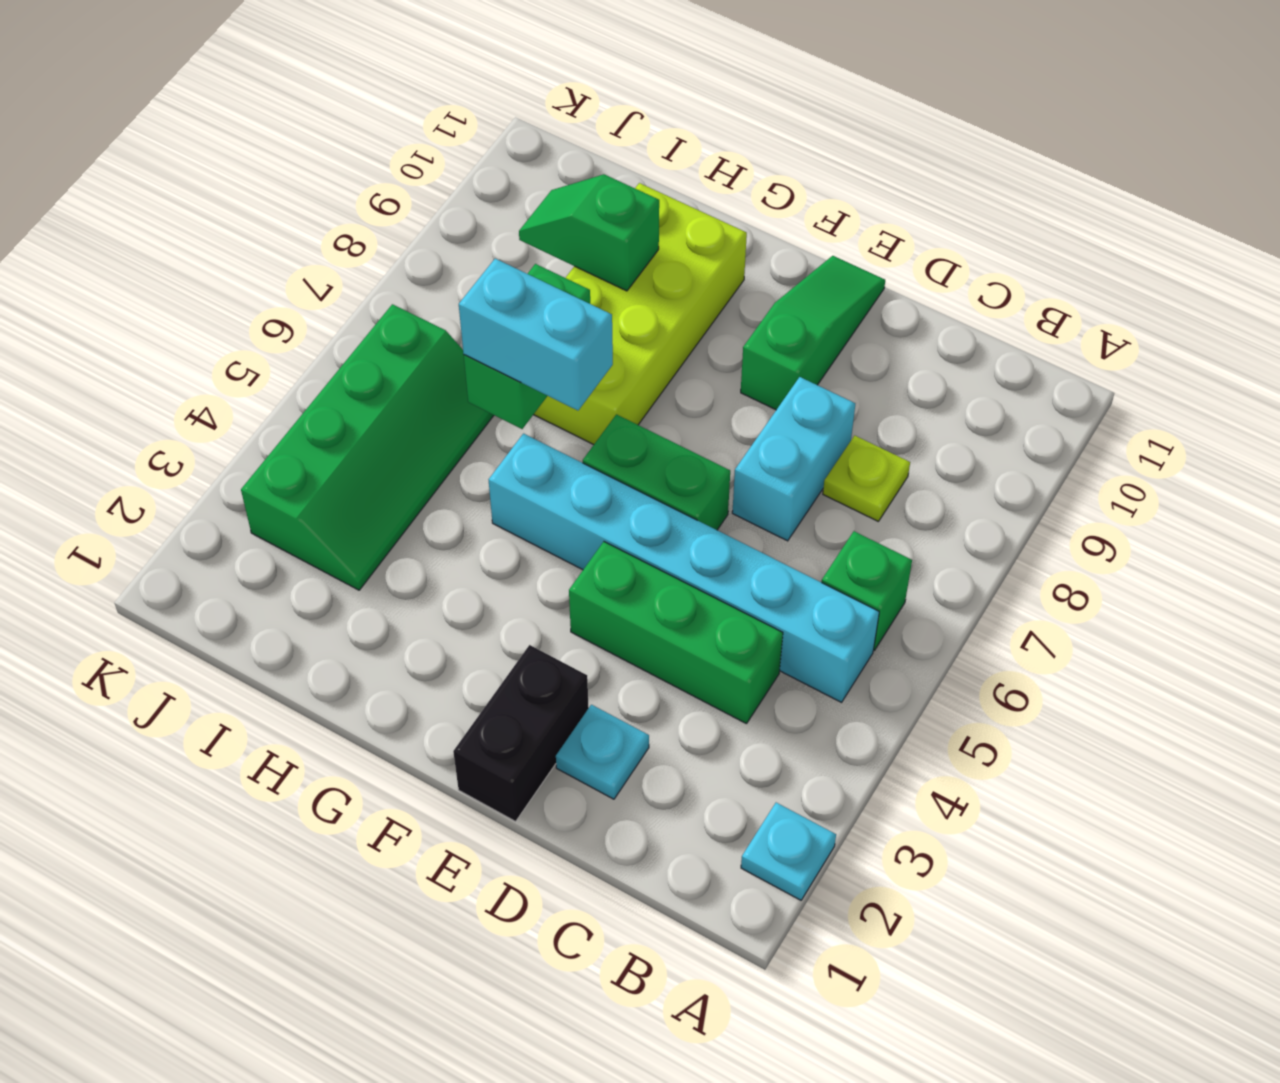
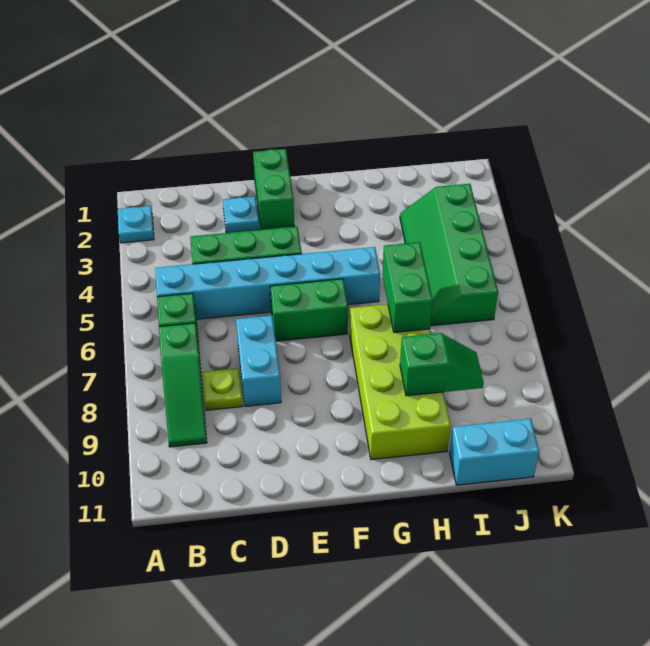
black 1x2 brick [453,645,589,821] -> green 1x2 brick [253,149,294,230]
green 1x3 slope [741,256,885,410] -> green 1x3 slope moved to [159,323,207,447]
cyan 1x2 brick [459,259,613,410] -> cyan 1x2 brick moved to [450,419,539,485]

